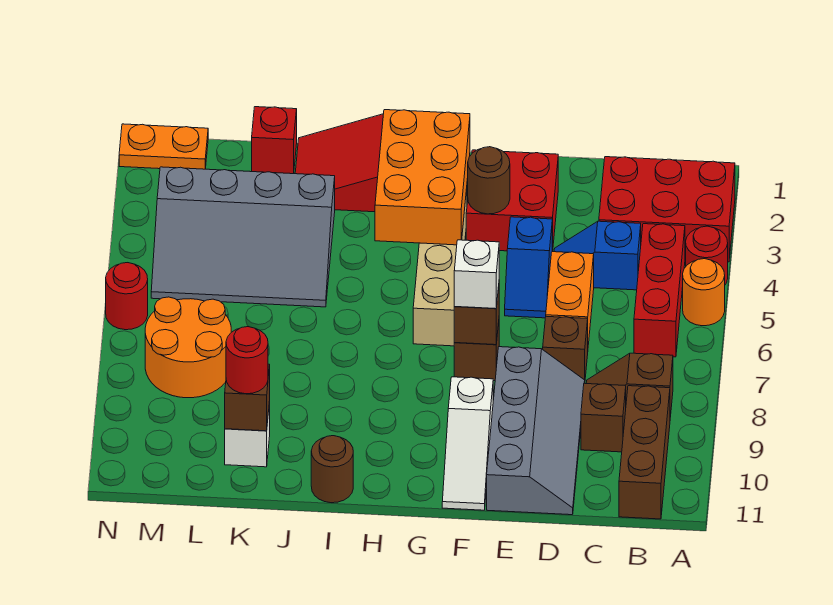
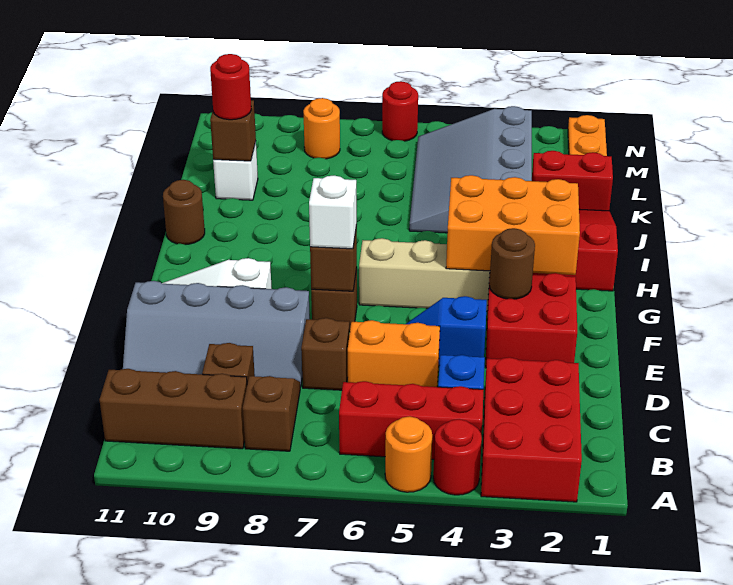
red 1x1 brick [252,107,297,174] -> red 1x2 brick [532,151,613,211]
orange 2x2 round brick [145,297,231,398] -> orange 1x1 round brick [303,98,340,159]

